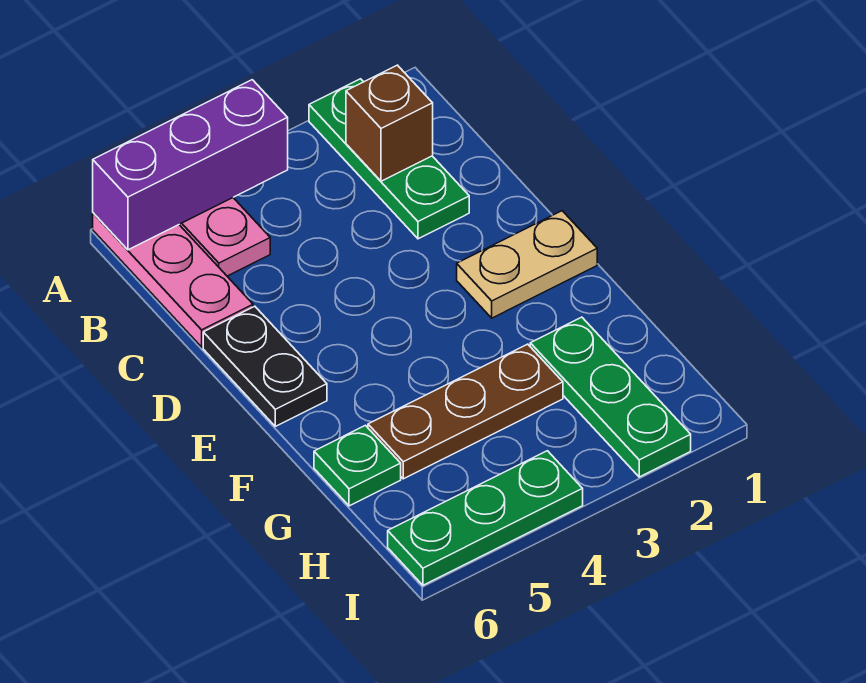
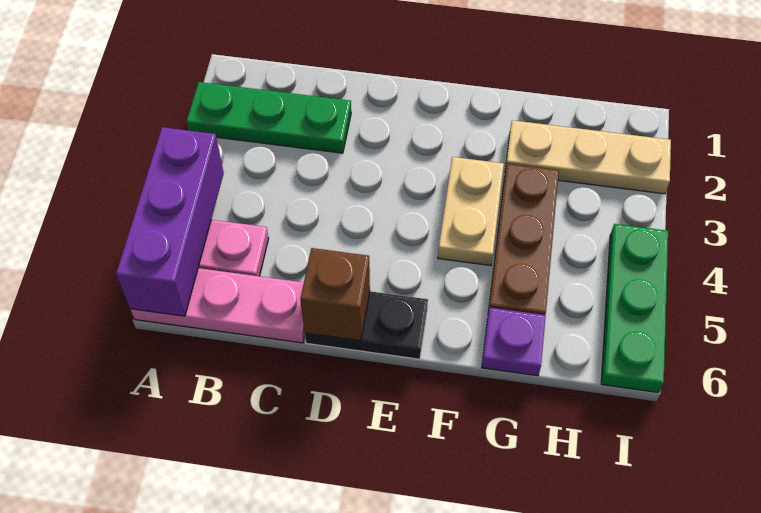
brown 1x1 brick [346,65,433,181] -> brown 1x1 brick moved to [300,248,370,341]
tan 1x2 plate [457,211,597,318] -> tan 1x2 plate moved to [438,157,504,266]
green 1x3 plate [530,317,691,477] -> tan 1x3 plate [506,120,671,194]
green 1x1 plate [314,425,401,506] -> purple 1x1 plate [482,308,546,376]

